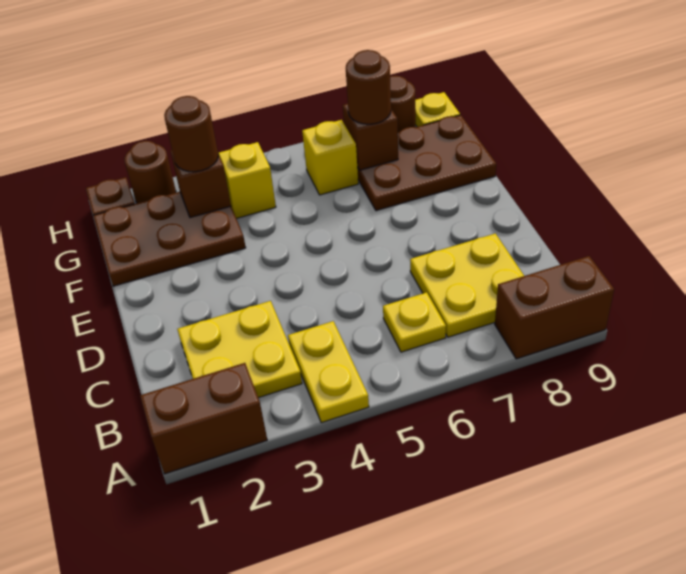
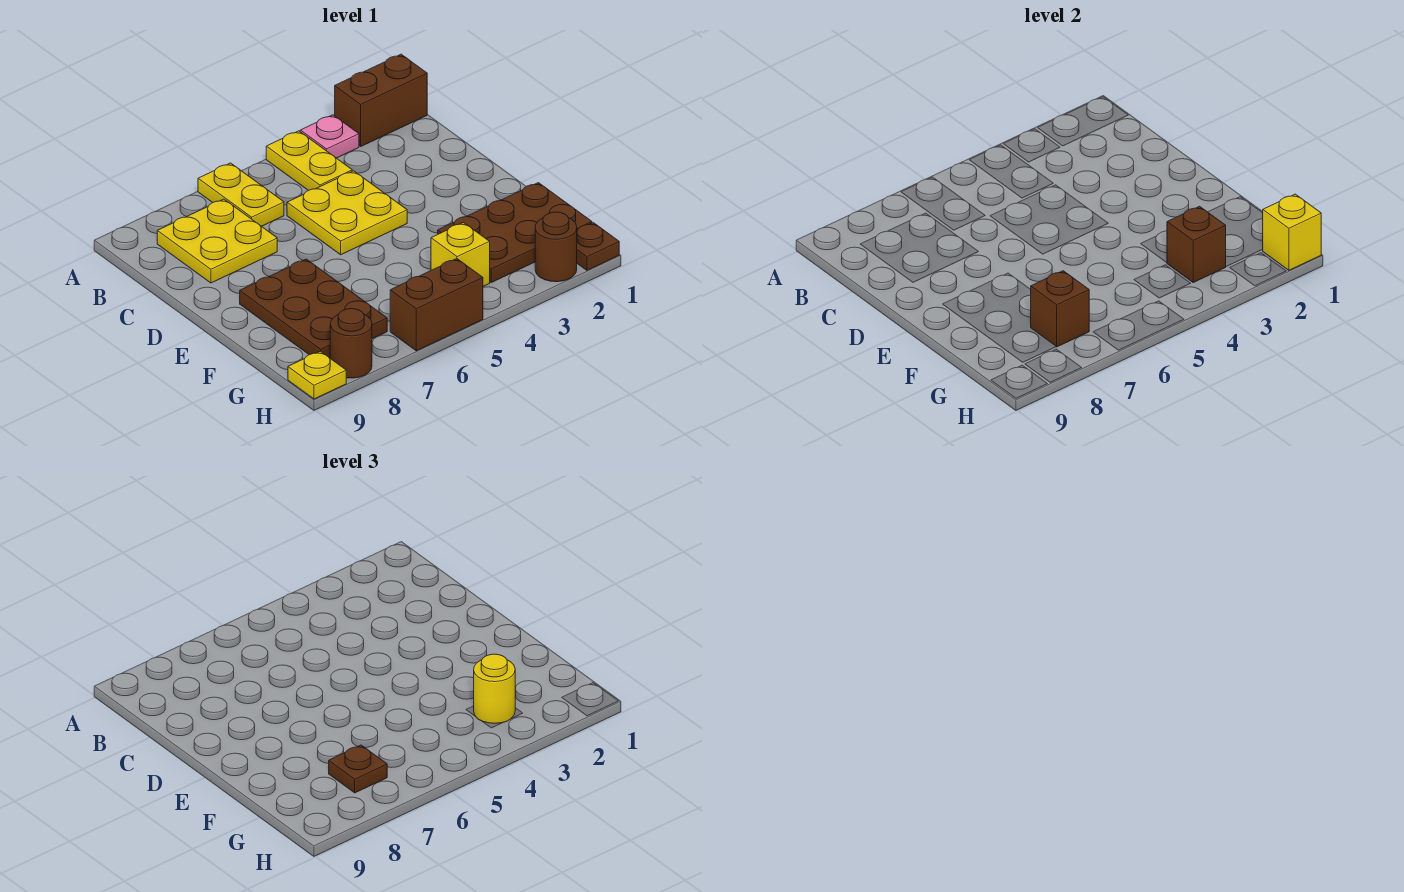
none -> pink 1x1 plate [300,115,359,158]
brown 1x2 brick [495,256,614,359] -> brown 1x2 brick moved to [390,259,483,351]
yellow 2x2 plate [177,301,302,398] -> yellow 2x2 plate moved to [287,171,407,255]
yellow 1x1 plate [383,292,446,352] -> yellow 1x2 plate [198,163,284,226]
brown 2x3 plate [357,115,496,211] -> brown 2x3 plate turned to [240,259,387,358]
brown 1x1 round brick [164,96,218,172] -> yellow 1x1 round brick [474,654,515,723]
yellow 1x1 brick [302,120,358,195] -> yellow 1x1 brick moved to [1262,194,1321,270]
brown 1x1 round brick [346,50,391,124] -> brown 1x1 plate [329,745,387,793]

